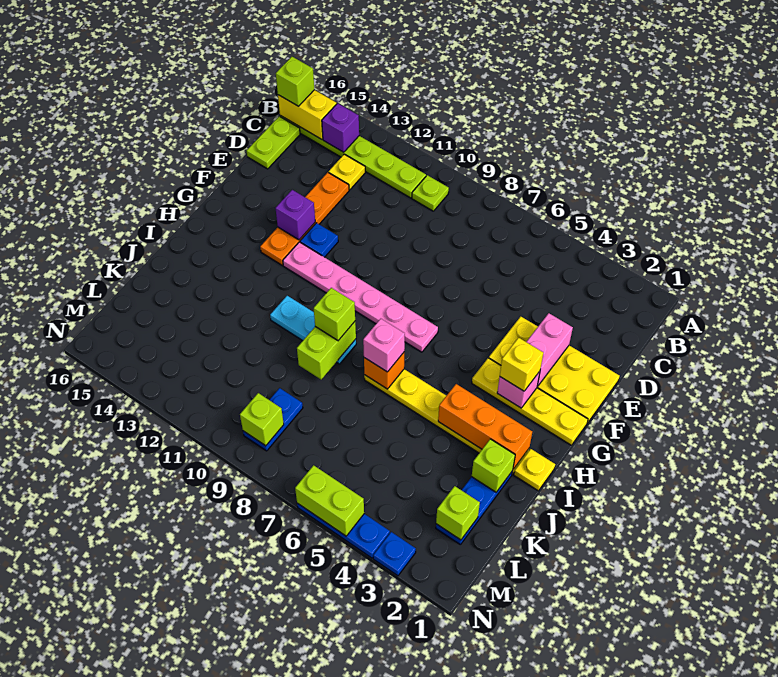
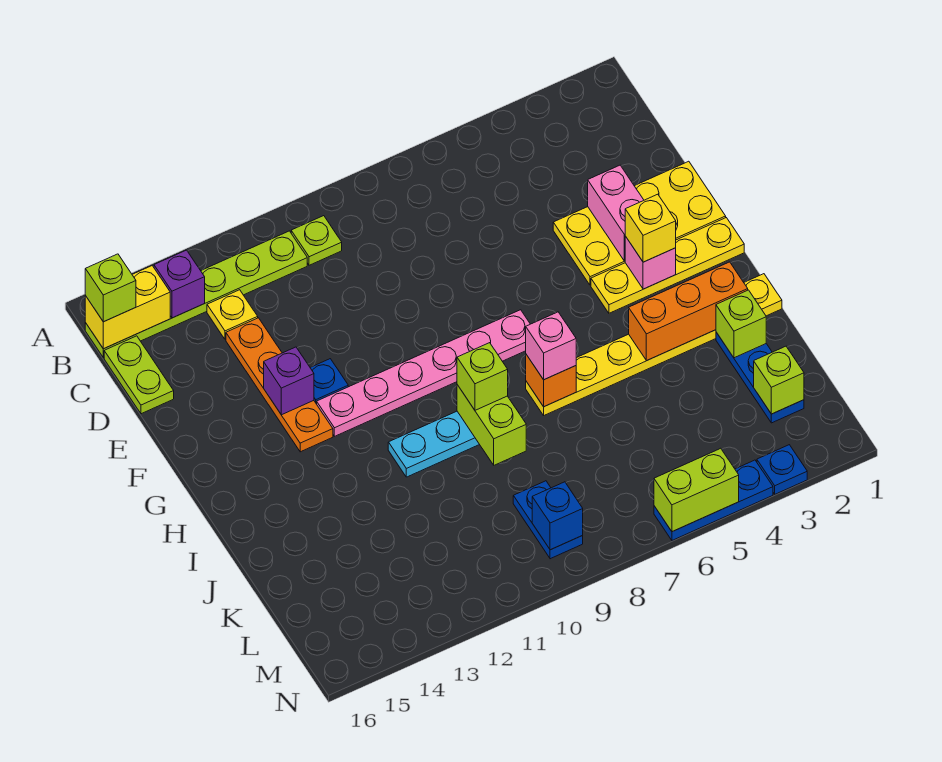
lime 1x1 brick [240,393,284,446] -> blue 1x1 brick [532,482,583,550]

